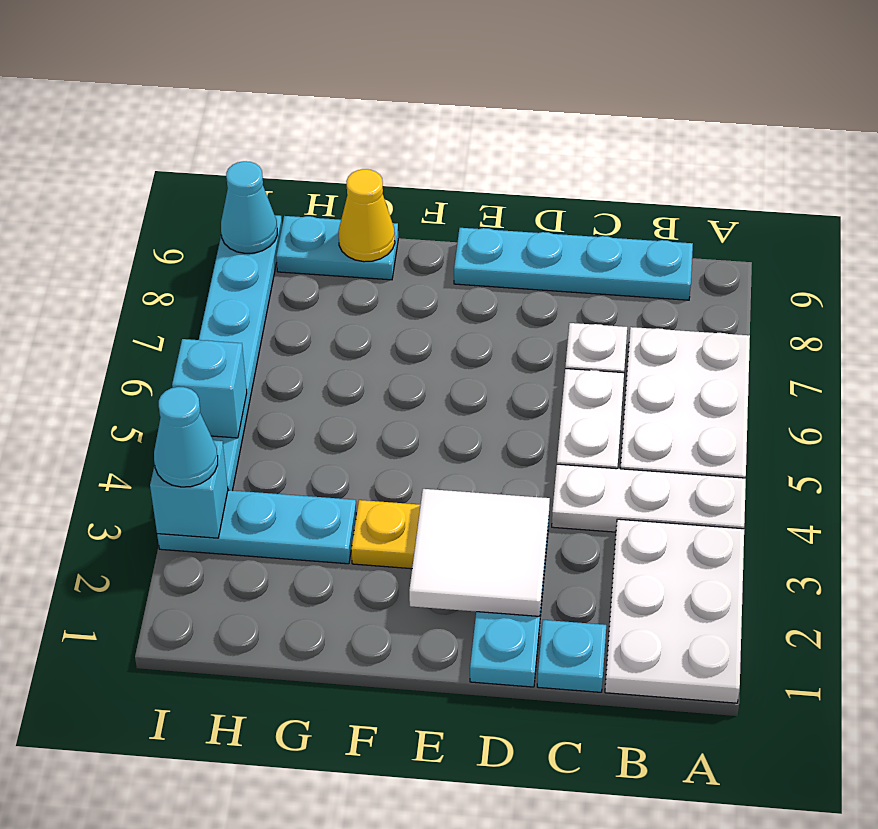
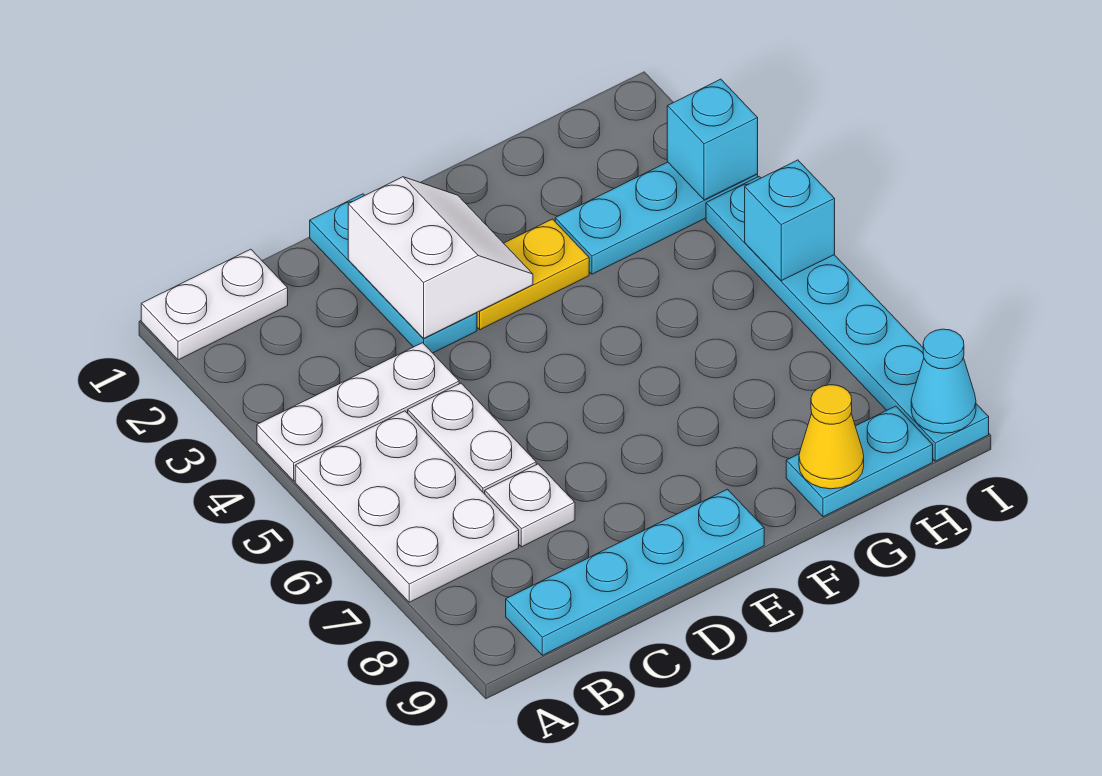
white 2x3 plate [605,519,744,703] -> white 1x2 plate [141,249,288,360]
cyan 1x1 plate [537,620,606,692] -> none
white 2x2 tile [409,489,550,616] -> white 2x2 slope [348,177,533,338]
cyan 1x1 cone [154,387,218,487] -> none

